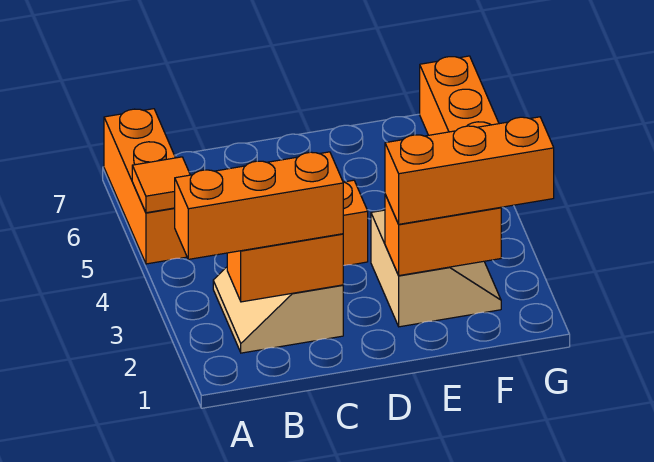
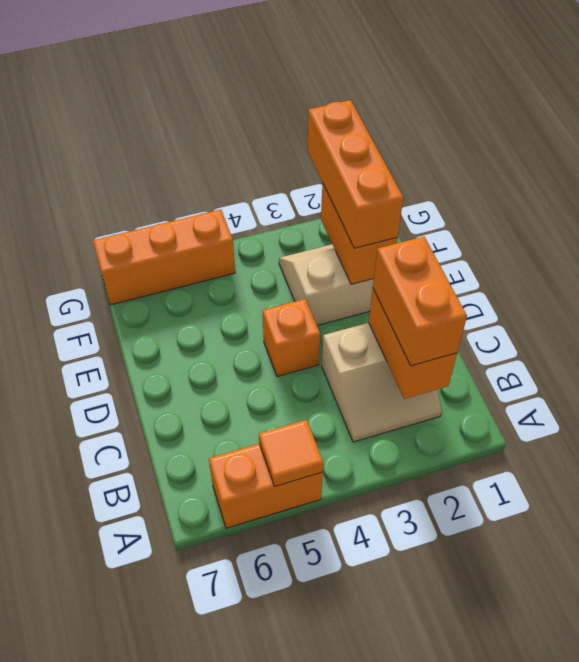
orange 1x3 brick [175,152,343,259] -> orange 1x2 brick [373,237,467,366]
orange 1x3 brick [104,109,187,264] -> orange 1x2 brick [209,444,323,528]

